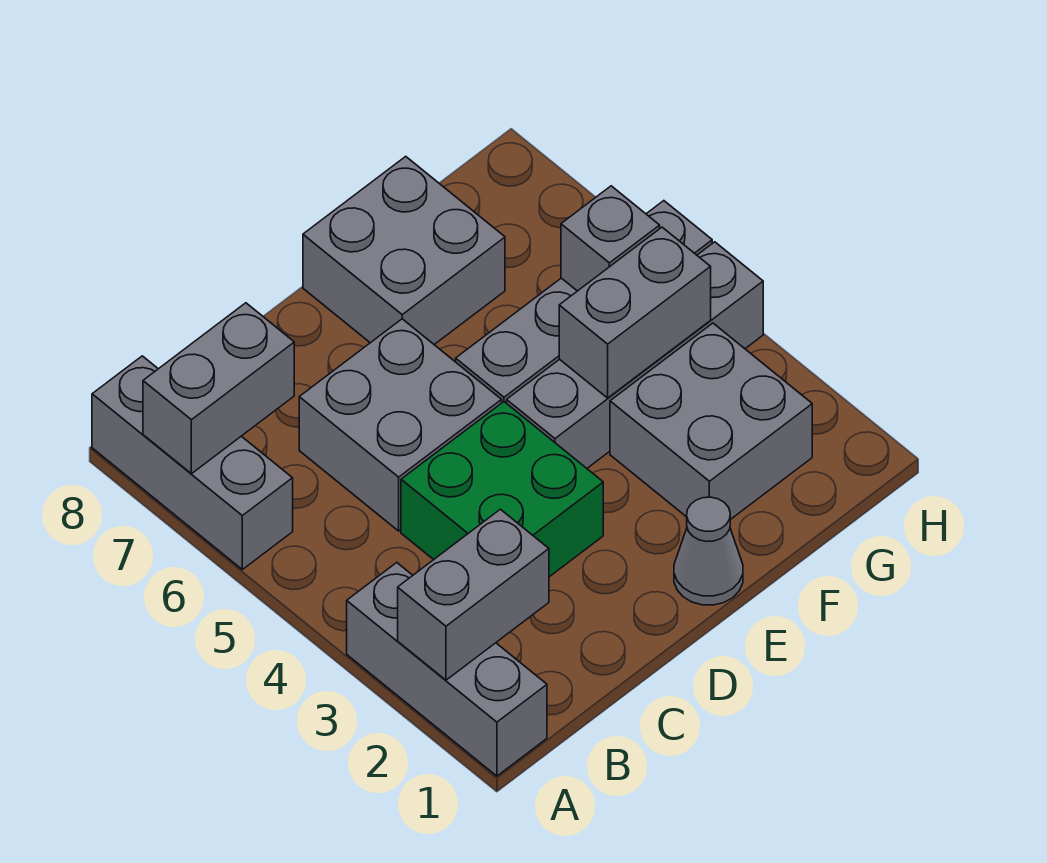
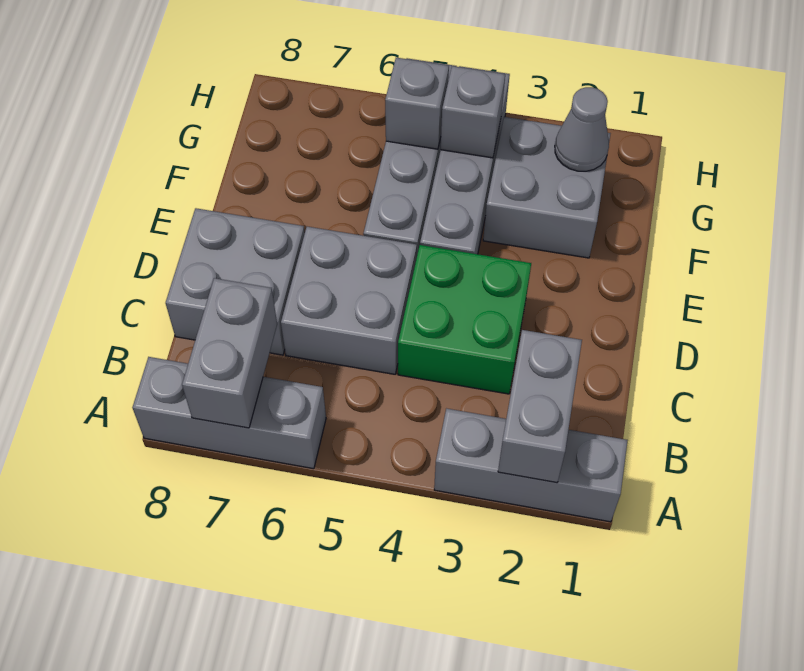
grey 1x1 cone [674,497,743,605] -> grey 1x1 cone moved to [555,87,609,171]
grey 2x2 brick [303,156,505,344] -> grey 2x2 brick moved to [166,208,305,355]
grey 1x2 brick [559,227,711,398] -> grey 1x1 brick [441,66,505,158]

